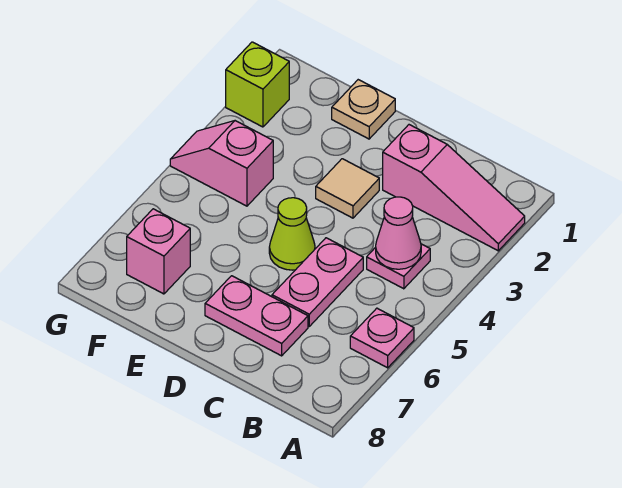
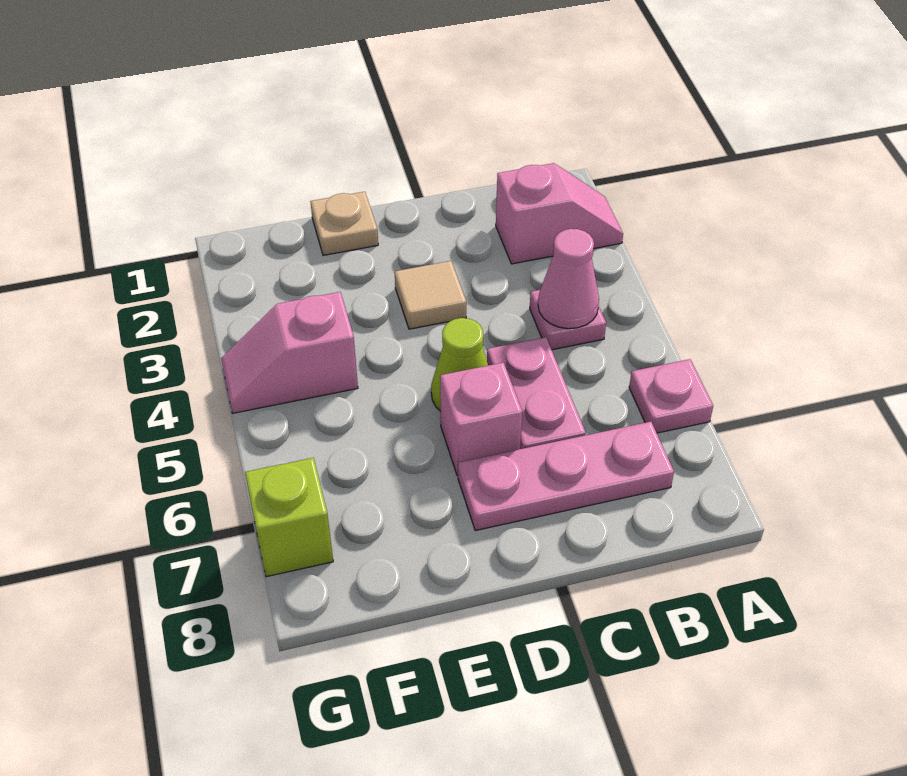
pink 1x3 slope [383,125,525,251] -> pink 1x2 slope [496,163,623,264]
pink 1x2 plate [205,276,308,356] -> pink 1x3 plate [458,422,674,531]
pink 1x1 brick [127,209,190,294] -> pink 1x1 brick moved to [440,363,522,476]
lime 1x1 brick [226,42,289,127] -> lime 1x1 brick moved to [245,458,333,577]

